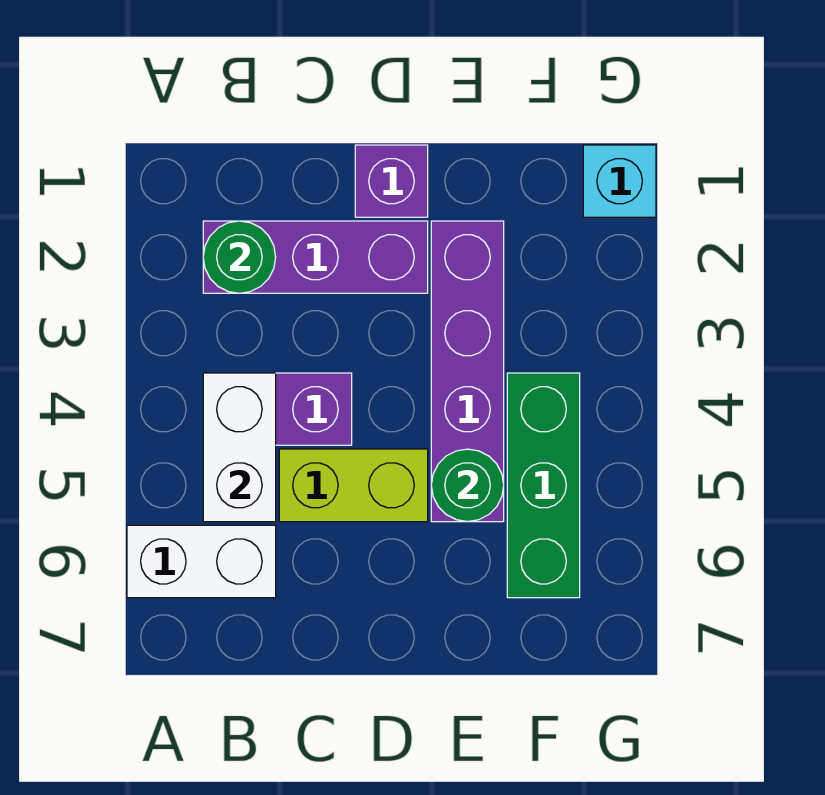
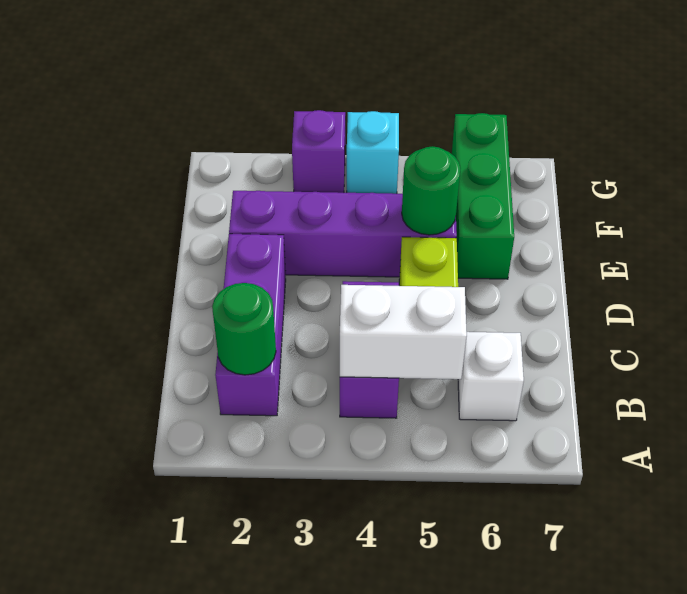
white 1x2 brick [127,525,276,598] -> white 1x1 brick [458,332,524,421]
purple 1x1 brick [355,145,428,217] -> purple 1x1 brick moved to [292,110,345,193]
green 1x3 brick [507,373,580,598] -> green 1x3 brick turned to [452,113,514,279]
cyan 1x1 brick [583,145,656,217] -> cyan 1x1 brick moved to [347,111,399,194]

